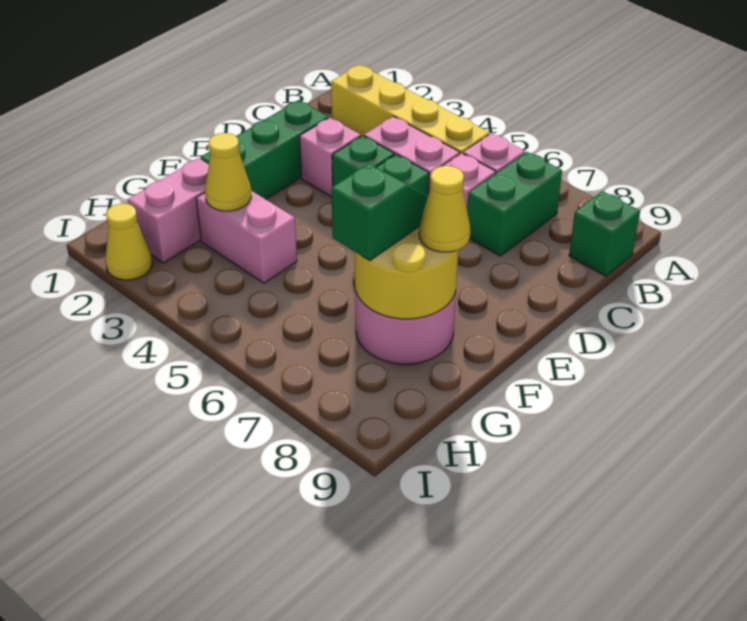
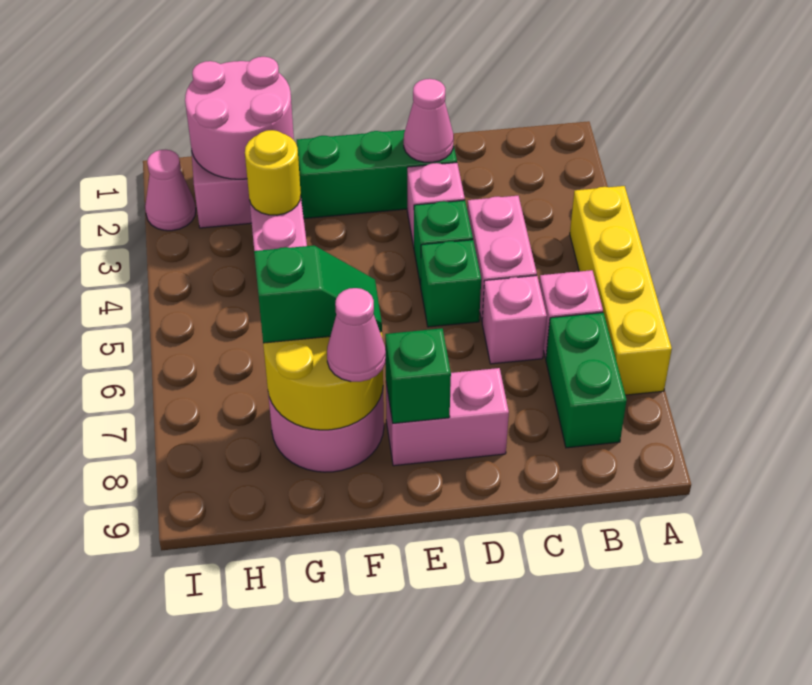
yellow 1x4 brick [331,65,489,154] -> yellow 1x4 brick moved to [570,186,672,395]
green 1x2 brick [467,152,562,256] -> green 1x2 brick turned to [546,313,627,448]
green 1x1 brick [569,191,640,276] -> green 1x1 brick moved to [385,328,451,423]
none -> pink 1x1 cone [404,79,454,162]
none -> pink 1x2 brick [386,368,509,466]
yellow 1x1 cone [419,166,470,252] -> pink 1x1 cone [327,288,386,382]
none -> pink 2x2 round brick [185,57,294,179]
yellow 1x1 cone [205,133,251,211] -> yellow 1x1 round brick [245,130,301,215]
yellow 1x1 cone [105,203,152,280] -> pink 1x1 cone [145,150,196,231]

